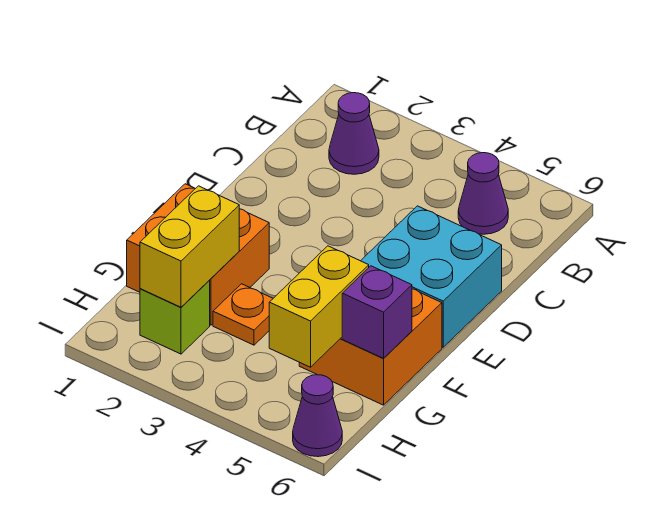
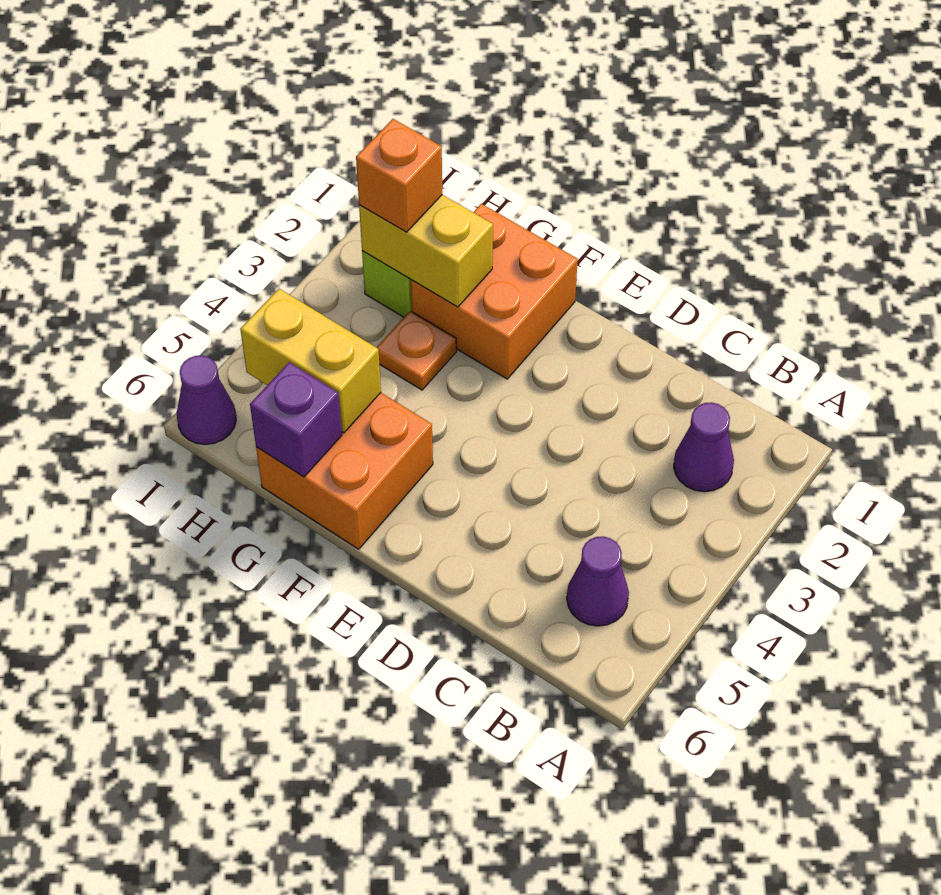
cyan 2x2 brick [361,206,502,347] -> none
none -> orange 1x1 brick [356,119,442,232]

